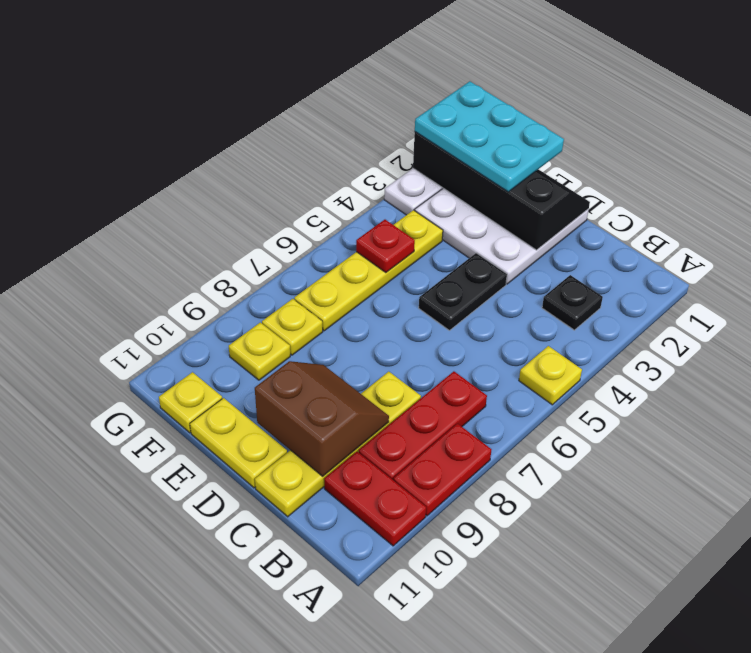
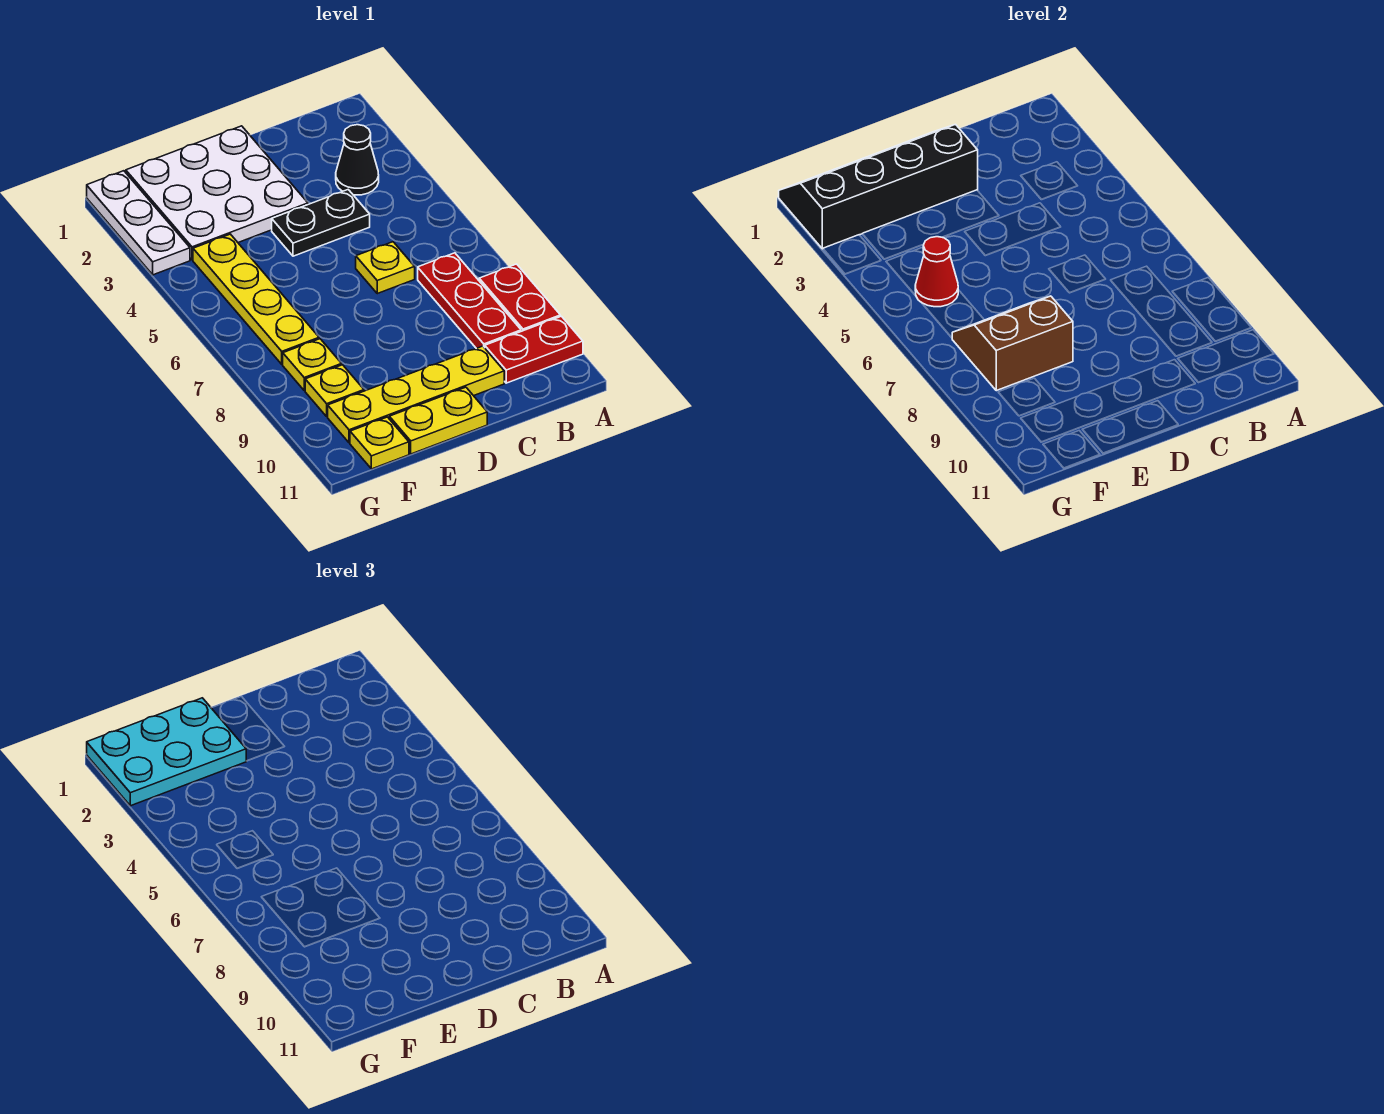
yellow 1x1 plate [519,346,582,405] -> yellow 1x1 plate moved to [356,242,415,294]
black 1x1 plate [542,275,603,330] -> black 1x1 cone [336,125,379,195]
yellow 1x4 plate [255,372,421,517] -> yellow 1x4 plate turned to [328,346,504,443]
brown 2x2 slope [255,361,389,476] -> brown 2x2 slope moved to [952,296,1073,391]
black 1x2 plate [419,253,507,330] -> black 1x2 plate turned to [272,190,370,256]
red 1x1 plate [356,220,415,273] -> red 1x1 cone [915,237,958,307]

